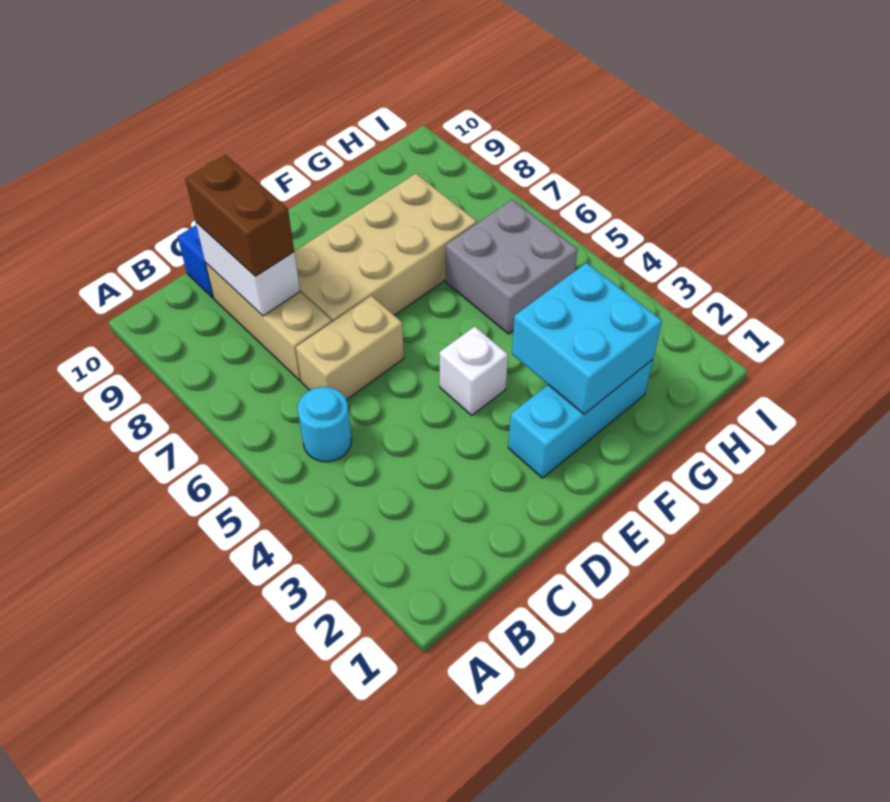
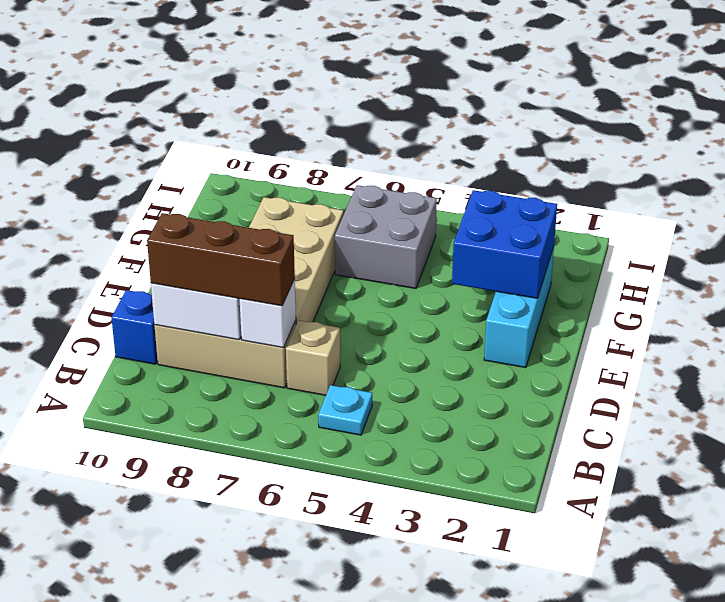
cyan 1x1 round brick [298,387,352,462] -> cyan 1x1 plate [318,385,372,435]
tan 1x2 brick [296,296,404,400] -> tan 1x1 brick [286,320,340,395]
brown 1x2 brick [185,155,294,276] -> brown 1x3 brick [147,213,295,306]
white 1x1 brick [439,326,508,415] -> white 1x1 brick moved to [240,279,296,348]
cyan 2x2 brick [512,263,662,414] -> blue 2x2 brick [452,190,557,298]

